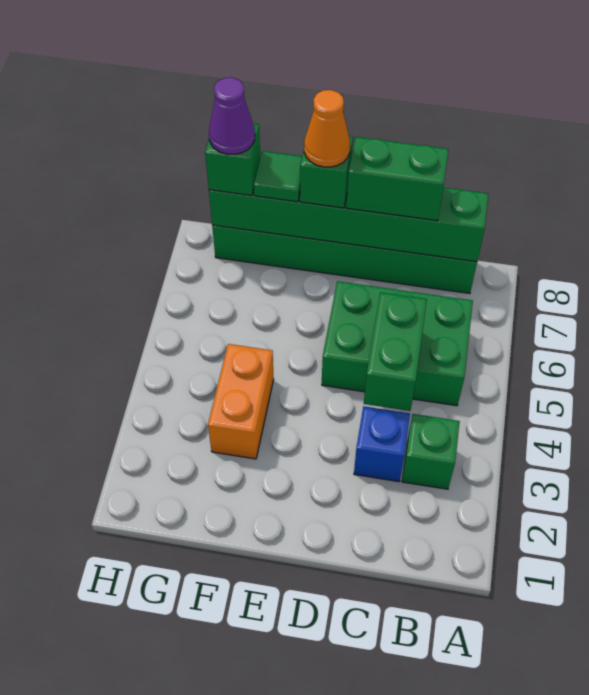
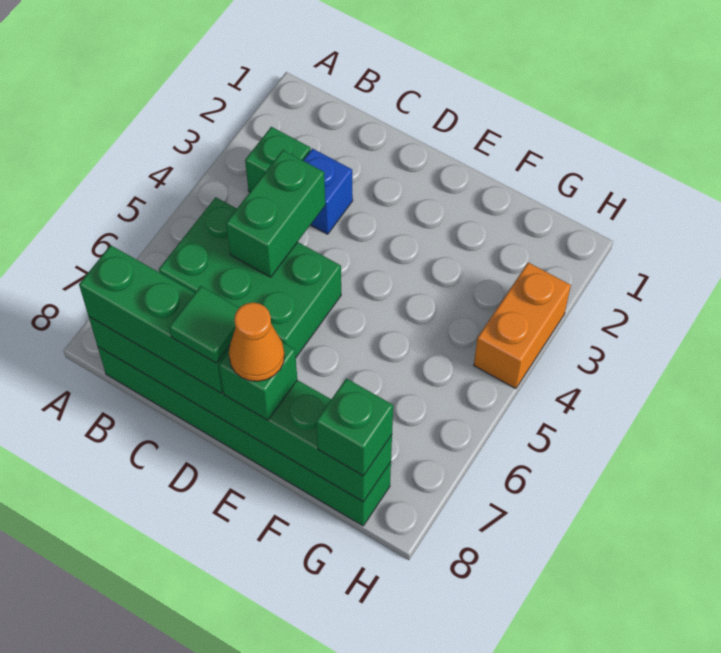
green 1x2 brick [346,137,449,221] -> green 1x3 brick [79,245,230,393]
orange 1x2 brick [208,344,274,459] -> orange 1x2 brick moved to [474,263,571,389]
green 1x1 tile [254,151,302,202] -> green 1x1 tile moved to [169,286,239,363]
purple 1x1 cone [209,77,255,154] -> none

